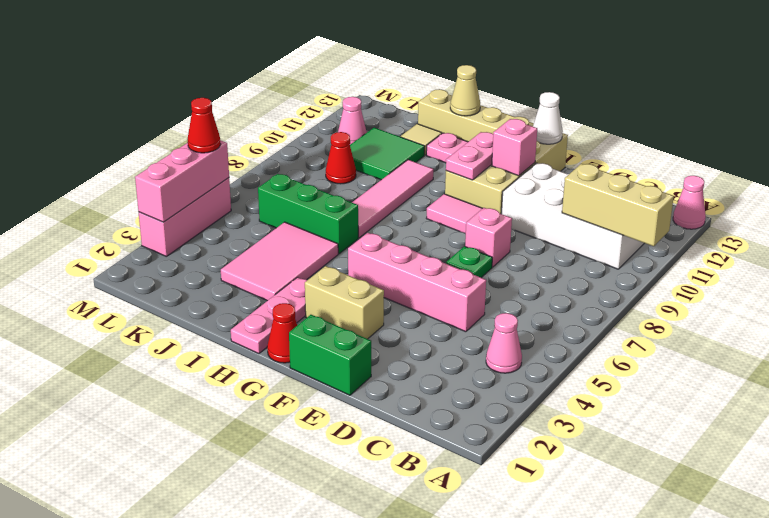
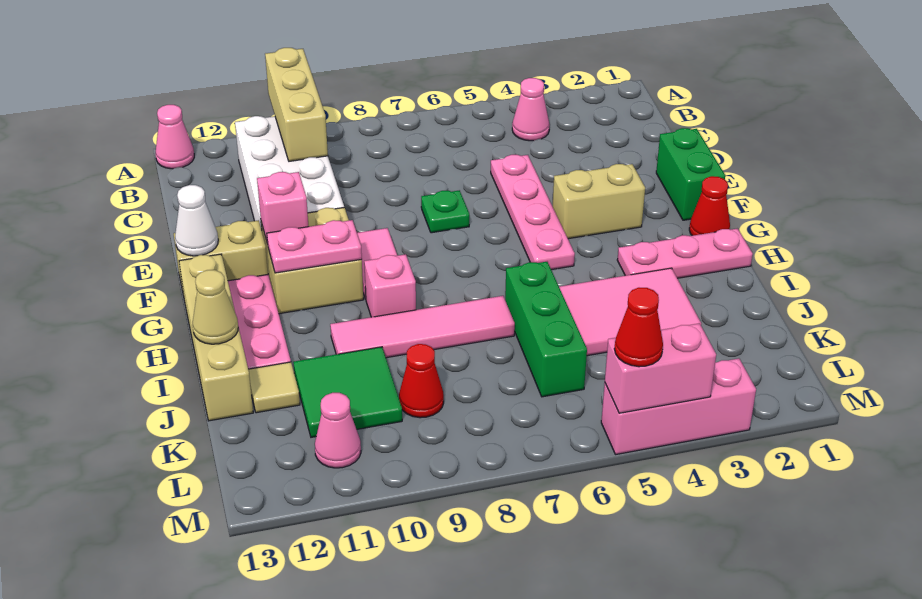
pink 1x4 brick [348,233,486,332] -> pink 1x4 plate [491,155,575,270]
pink 1x1 brick [465,208,512,267] -> pink 1x1 brick moved to [364,254,416,317]
tan 1x2 brick [305,266,384,339] -> tan 1x2 brick turned to [553,164,645,239]
pink 1x3 brick [135,140,229,222] -> pink 1x2 brick [605,323,716,413]

